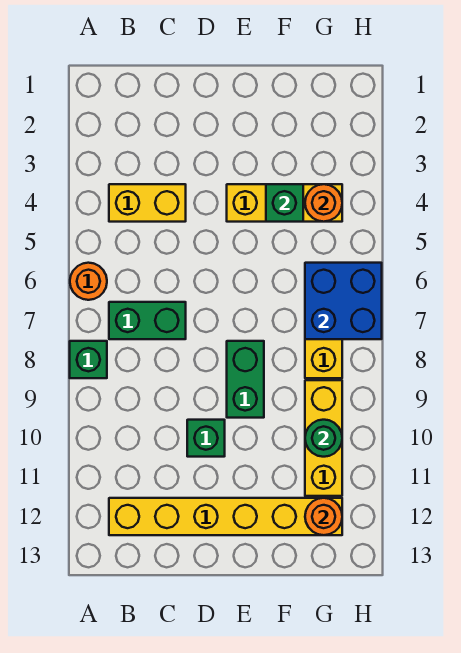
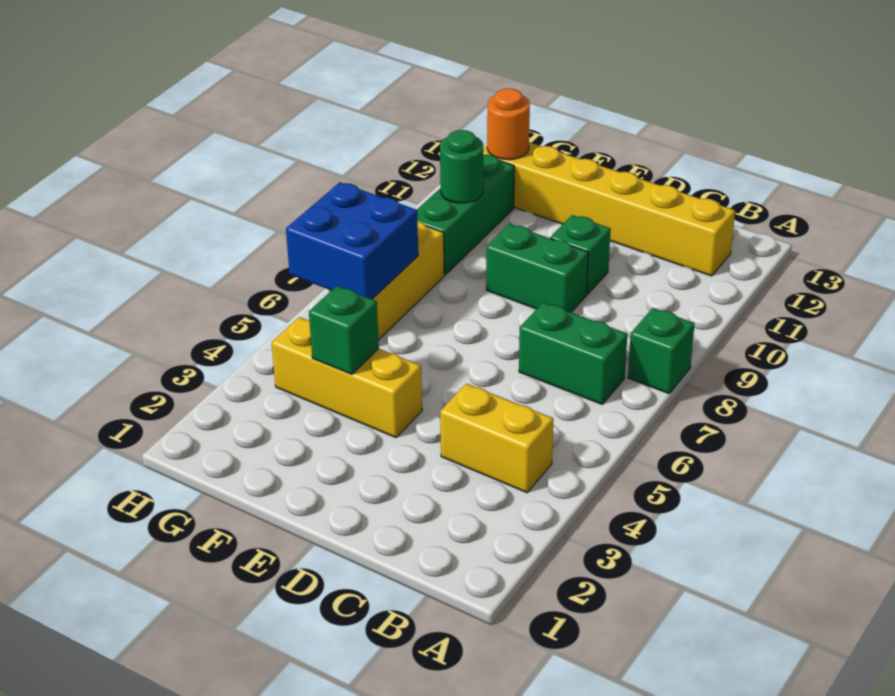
orange 1x1 round brick [70,263,107,300] -> none
green 1x2 brick [227,341,264,418] -> green 1x2 brick turned to [486,224,588,312]
orange 1x1 round brick [305,184,342,222] -> none
yellow 1x3 brick [305,380,342,496] -> green 1x3 brick [417,154,514,275]

